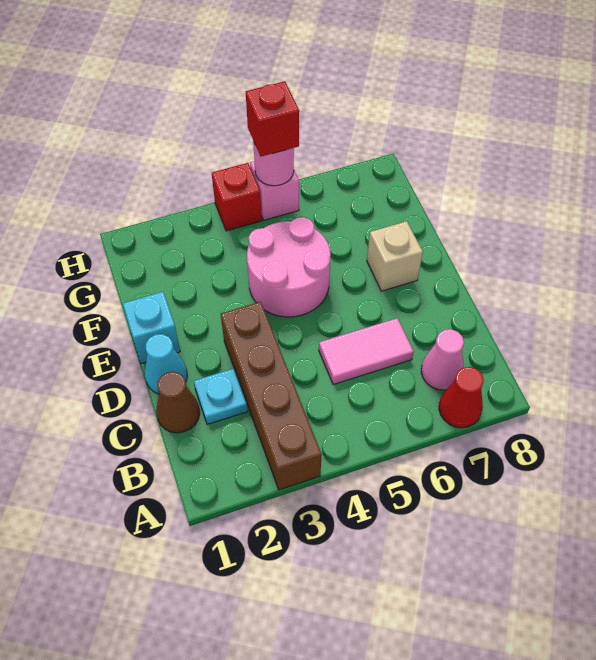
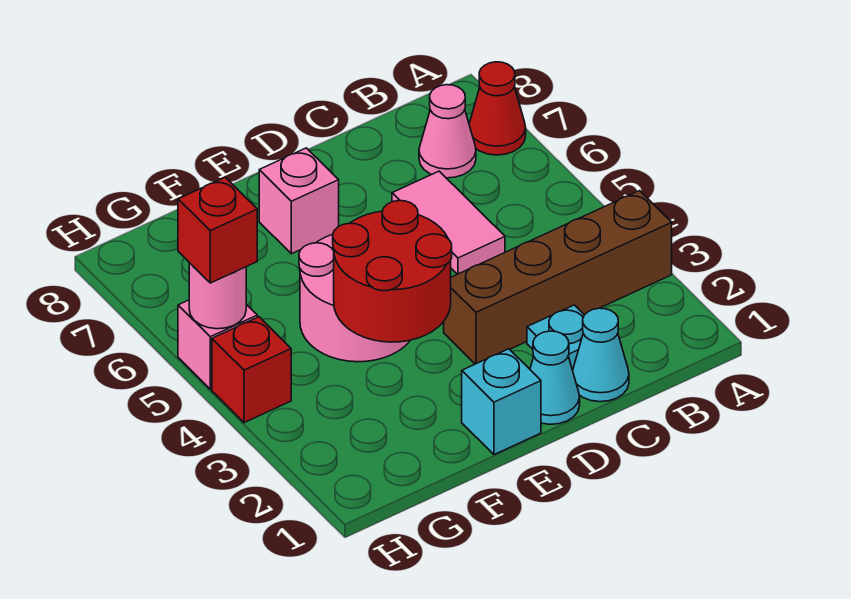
brown 1x1 cone [156,372,200,433] -> cyan 1x1 cone [573,308,629,402]
none -> red 2x2 round brick [333,201,452,342]
tan 1x1 brick [367,221,423,291] -> pink 1x1 brick [259,148,339,254]

